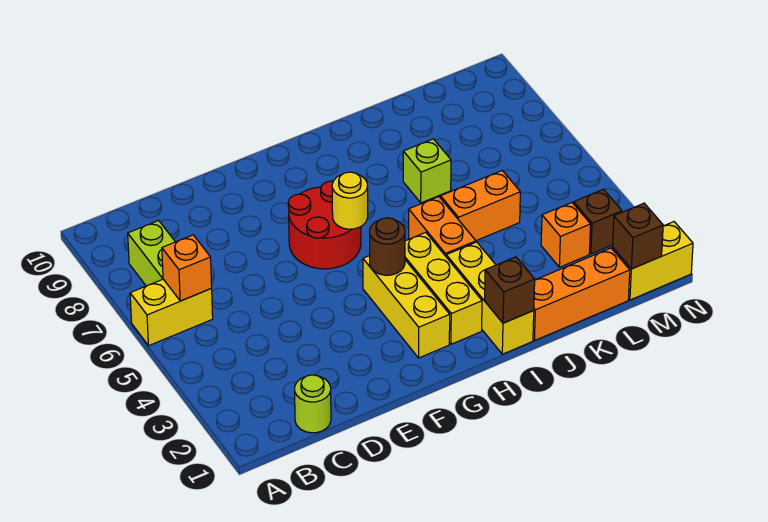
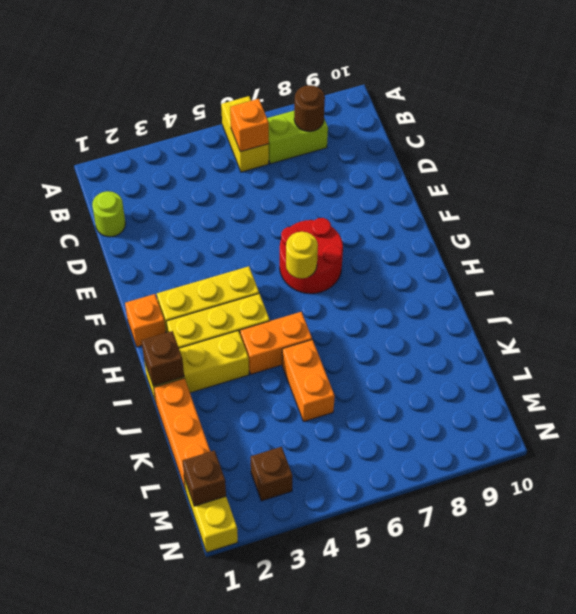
brown 1x1 round brick [370,218,405,275] -> brown 1x1 round brick moved to [294,85,325,131]
lime 1x1 brick [403,139,451,203] -> none
orange 1x1 brick [541,203,591,267] -> orange 1x1 brick moved to [125,294,166,347]

